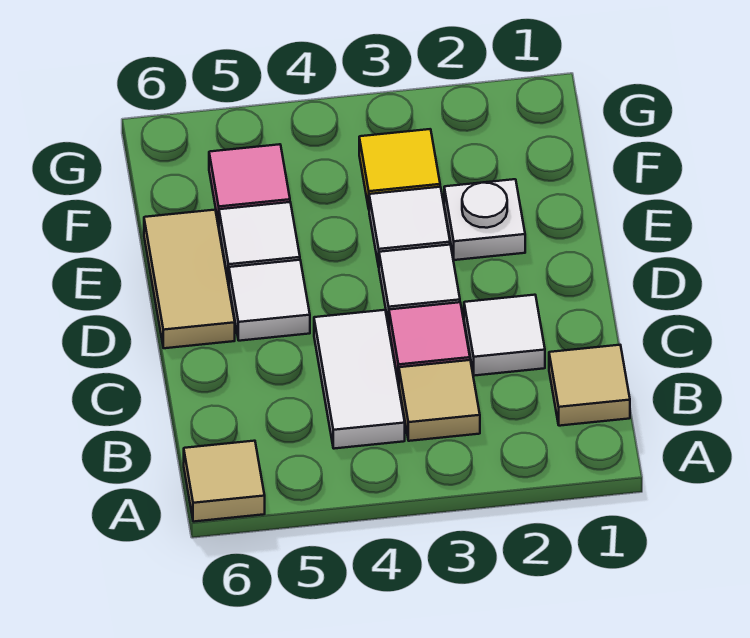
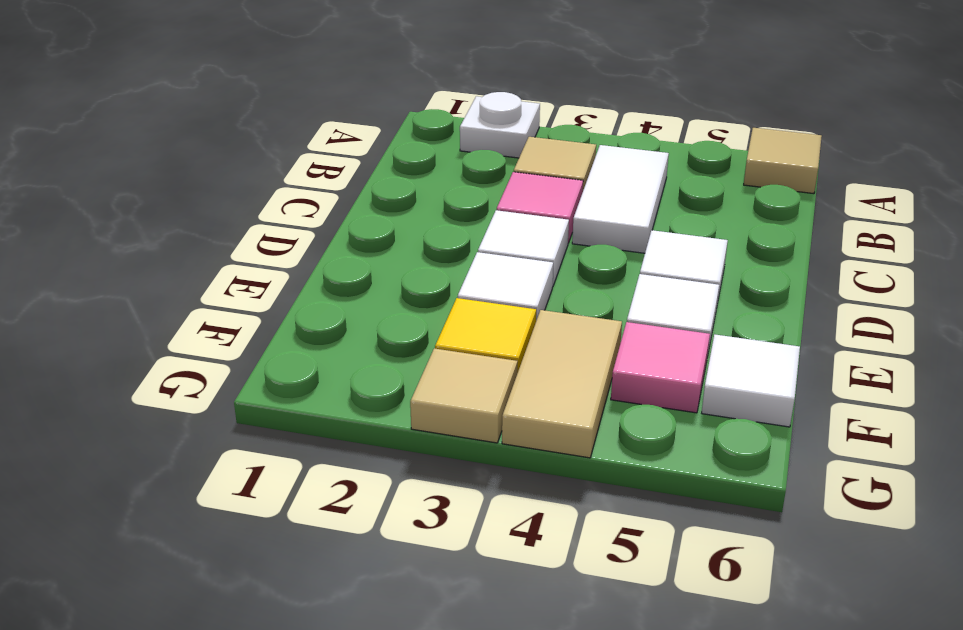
tan 1x1 tile [549,345,630,426] -> tan 1x1 tile moved to [410,348,518,443]
white 1x1 tile [464,295,545,376] -> white 1x1 tile moved to [702,335,800,427]
tan 1x2 tile [144,210,235,348] -> tan 1x2 tile moved to [502,310,622,458]
white 1x1 plate [444,179,525,260] -> white 1x1 plate moved to [460,92,540,158]

